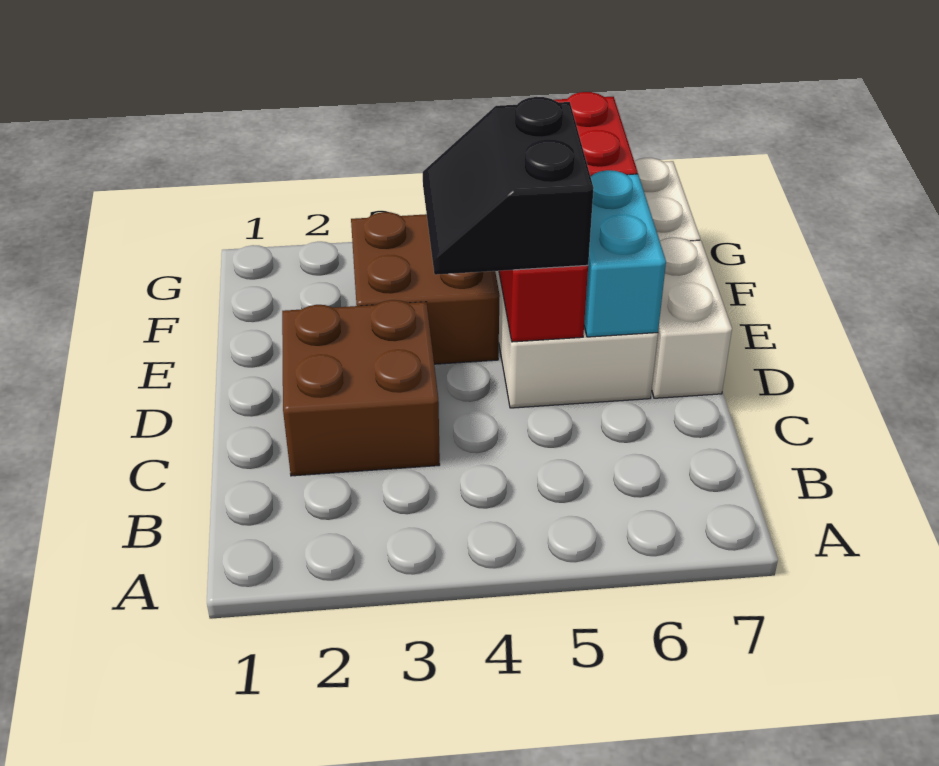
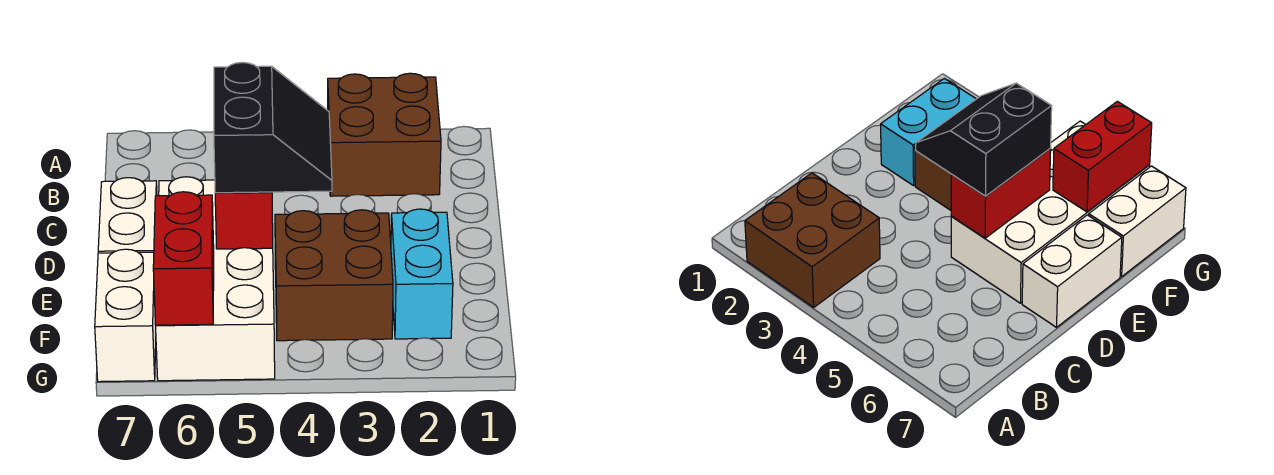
brown 2x2 brick [282,300,440,476] -> brown 2x2 brick moved to [328,73,441,196]
cyan 1x2 brick [584,170,666,337] -> cyan 1x2 brick moved to [391,209,453,339]

